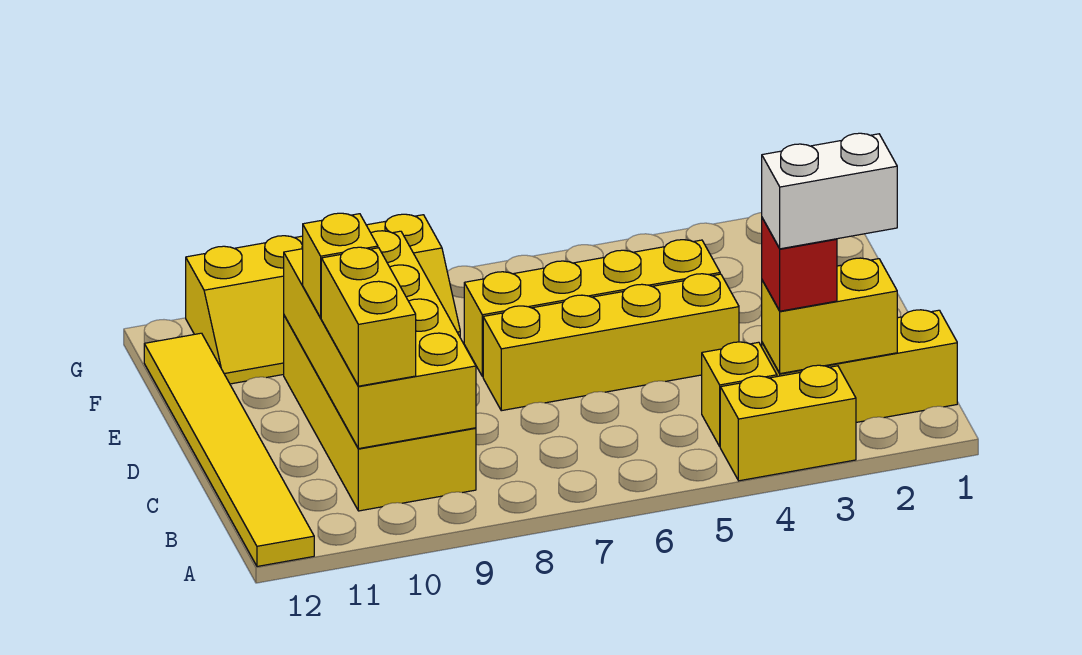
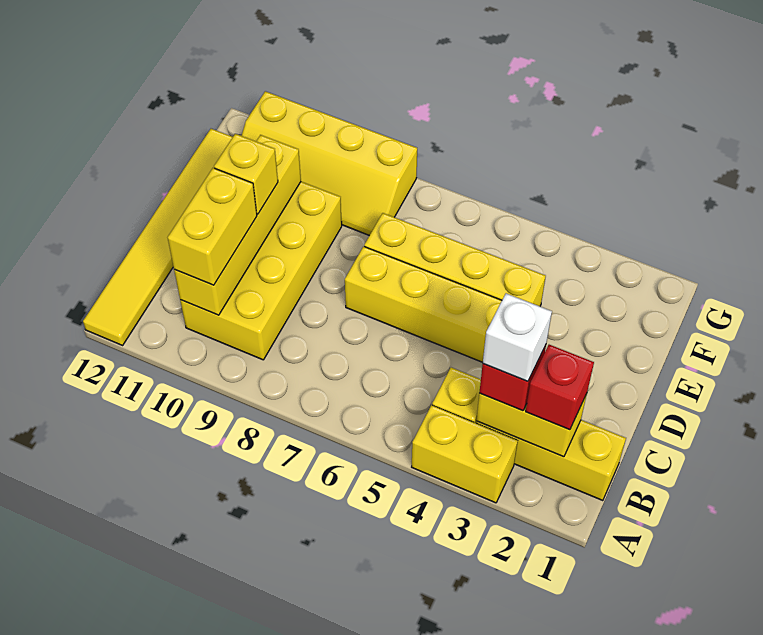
none -> red 1x1 brick [526,345,594,430]
white 1x2 brick [762,133,897,249] -> white 1x1 brick [483,293,552,381]
yellow 2x4 brick [284,231,476,449] -> yellow 1x4 brick [174,135,301,315]

